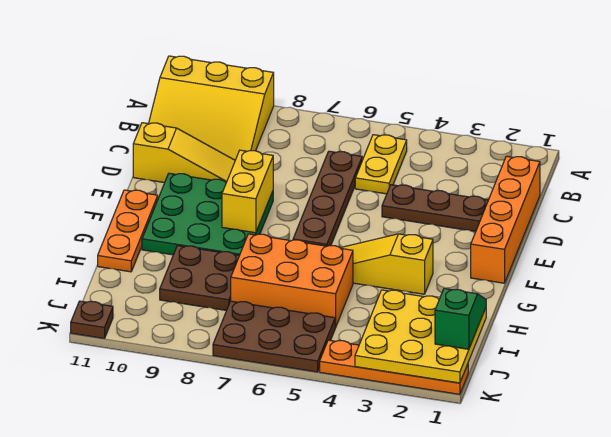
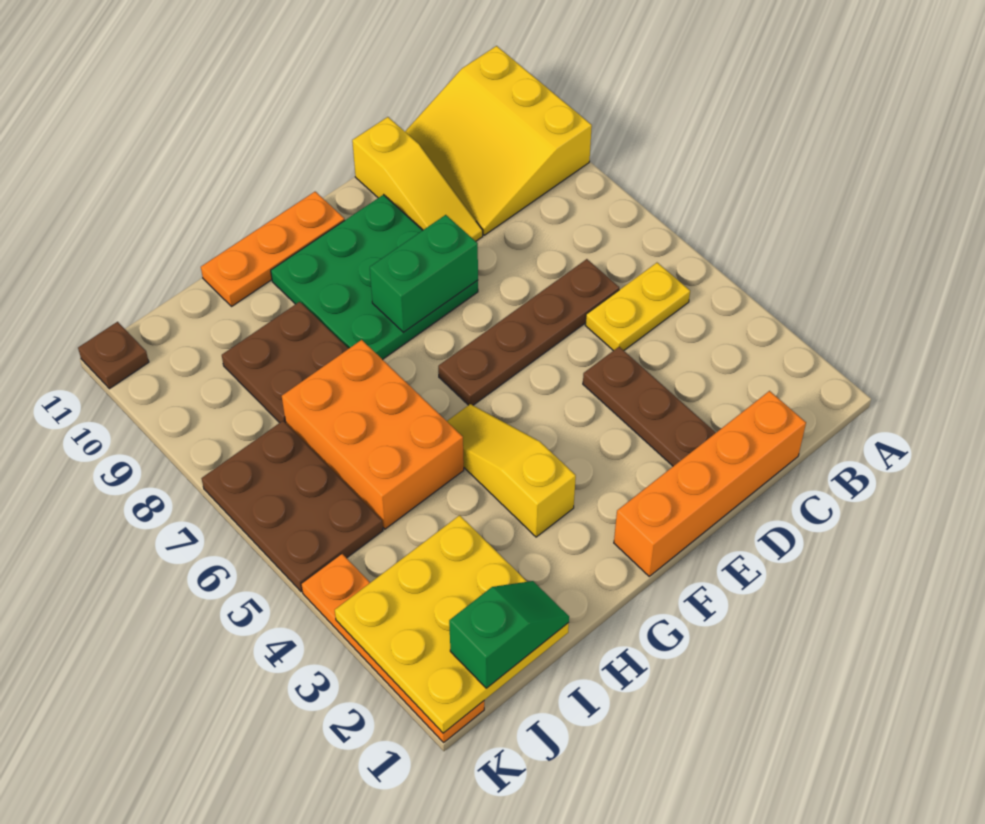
yellow 1x2 brick [222,150,273,233] -> green 1x2 brick [370,215,478,332]

